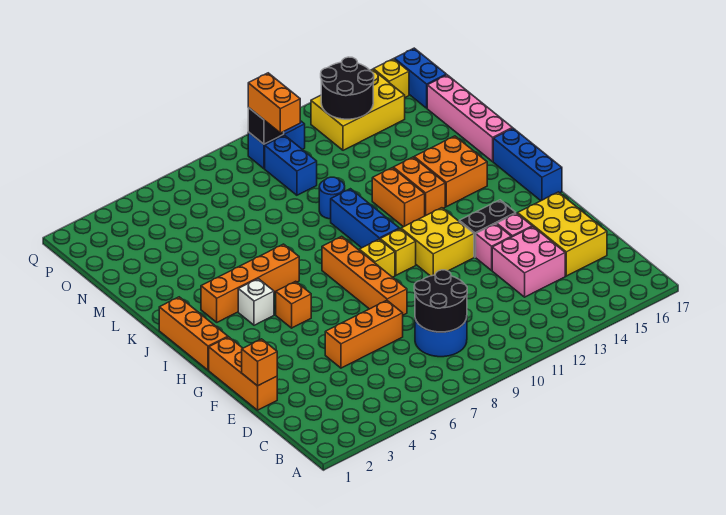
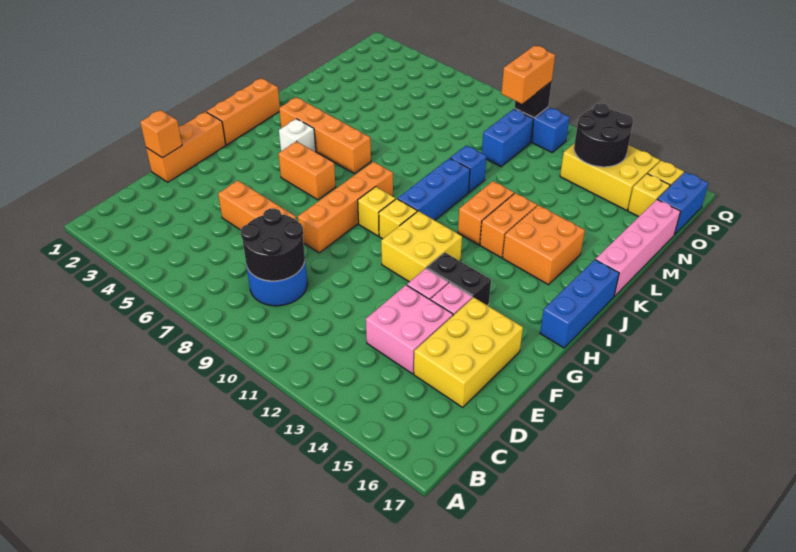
orange 1x1 brick [276,281,311,328] -> orange 1x2 brick [278,141,335,200]
blue 1x1 round brick [319,177,345,219] -> blue 1x1 brick [451,145,486,192]
none -> yellow 1x1 brick [628,174,670,217]

